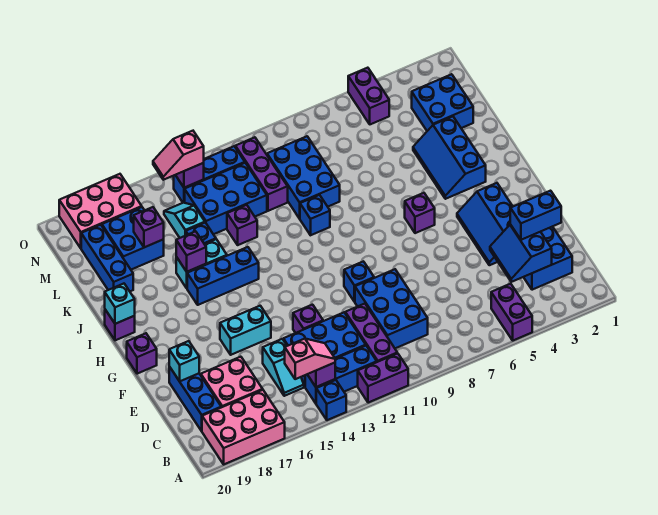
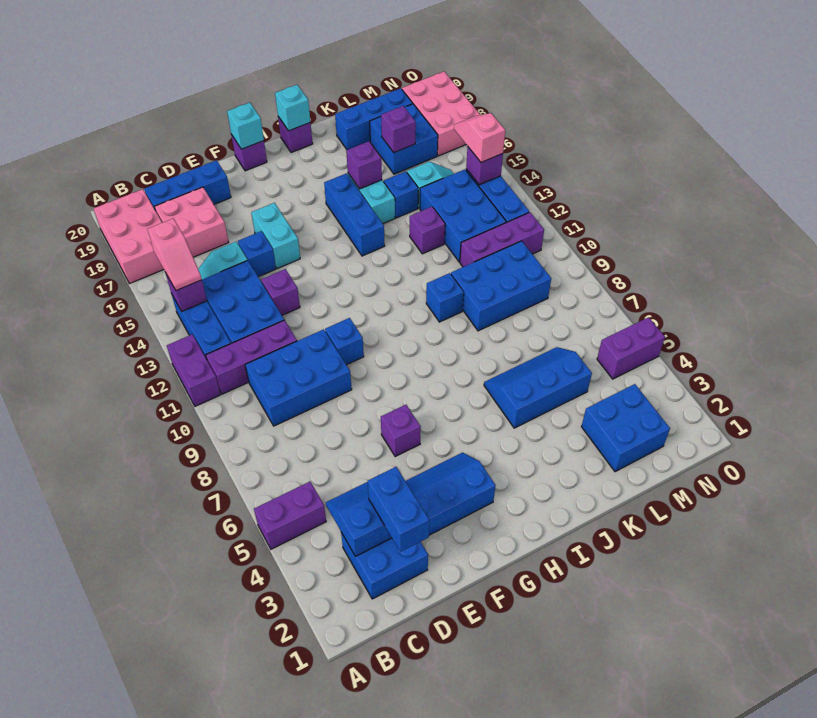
blue 1x1 brick [316,380,346,420] -> blue 1x1 brick moved to [238,231,276,277]
cyan 1x1 brick [169,341,199,381] -> cyan 1x1 brick moved to [227,103,264,149]
purple 1x1 brick [405,193,435,233] -> purple 1x1 brick moved to [381,405,421,457]
blue 2x3 slope [413,117,486,199] -> blue 2x3 slope moved to [484,347,592,428]

